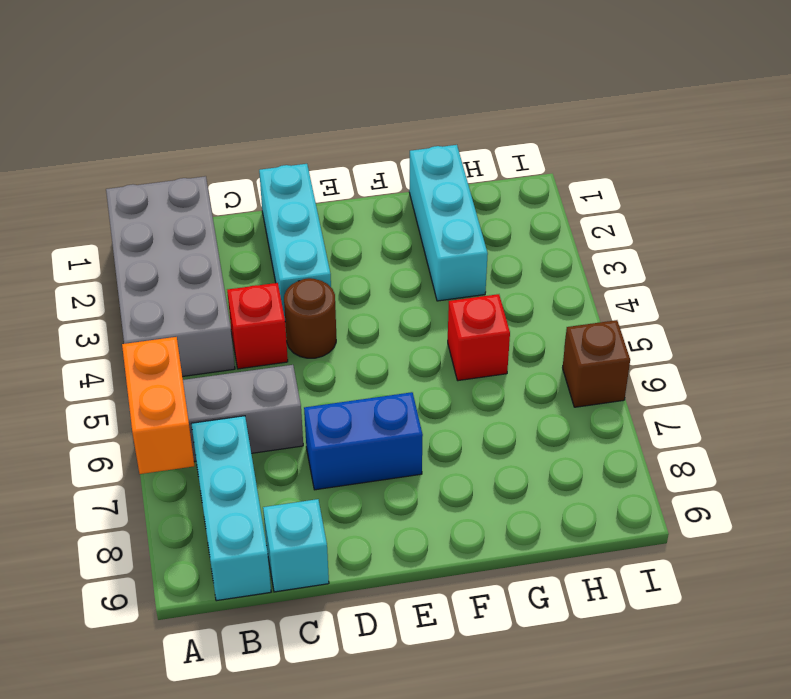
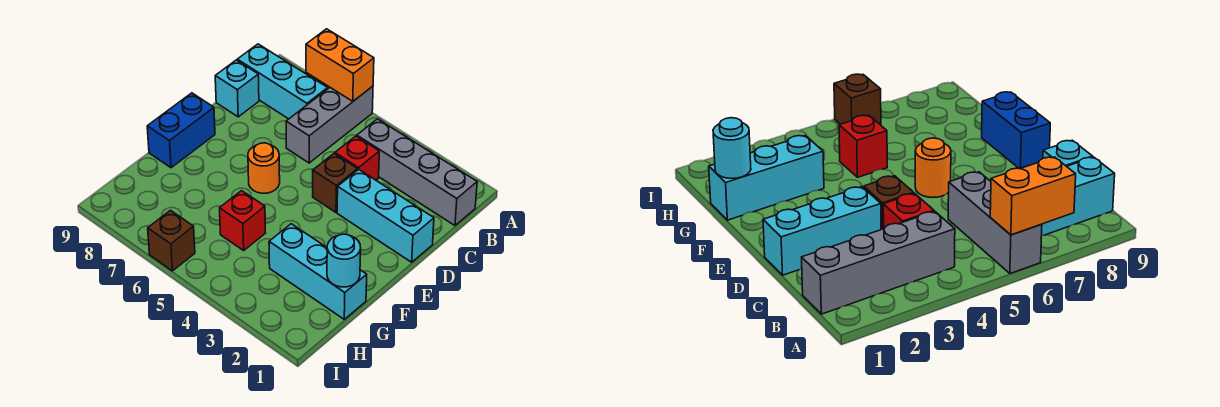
grey 2x4 brick [106,176,235,377] -> grey 1x4 brick [357,119,477,225]
brown 1x1 round brick [284,278,336,358] -> brown 1x1 brick [313,154,358,212]
blue 1x2 brick [304,392,423,490] -> blue 1x2 brick moved to [147,93,215,168]
none -> orange 1x1 round brick [248,143,280,193]
none -> cyan 1x1 round brick [327,234,361,287]

